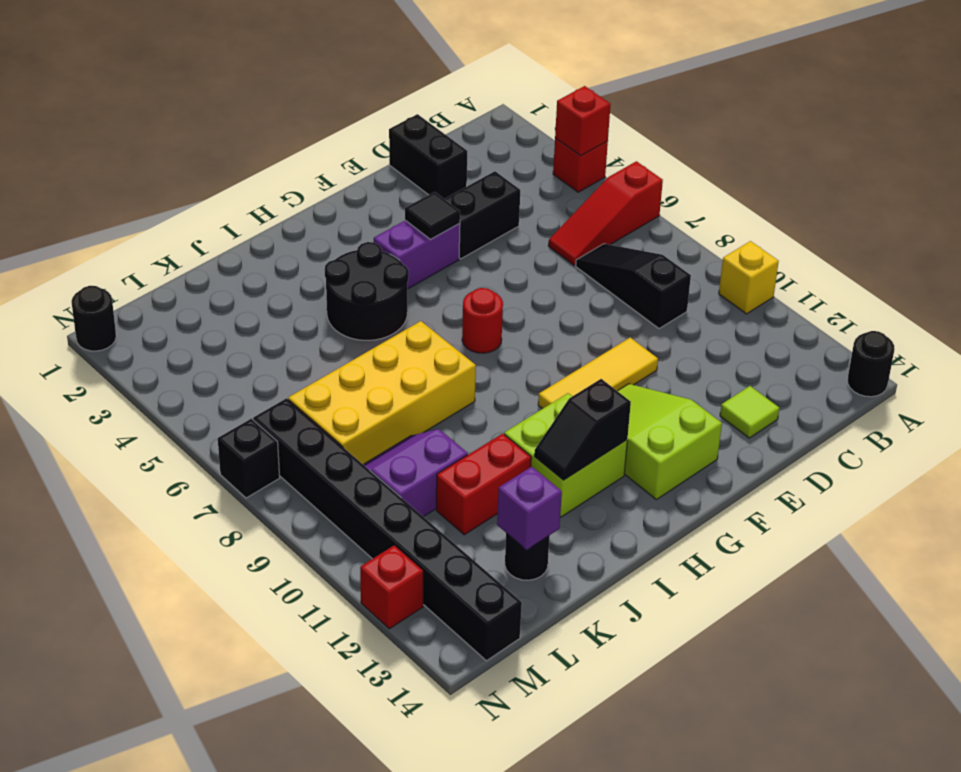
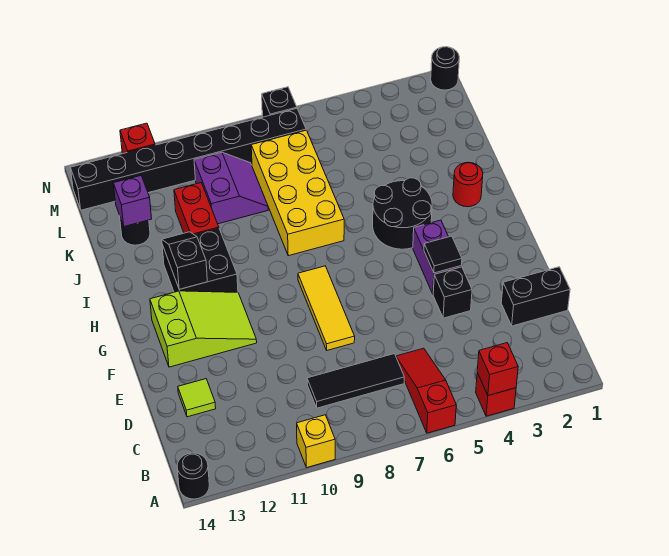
black 1x3 slope [576,244,691,329] -> black 1x3 tile [307,354,404,408]
black 1x2 brick [445,171,520,259] -> black 1x1 brick [433,267,472,318]
yellow 1x3 tile [538,338,658,409] -> yellow 1x3 tile moved to [298,266,355,350]
red 1x1 round brick [462,288,503,353] -> red 1x1 round brick moved to [453,162,483,207]
lime 2x2 brick [504,393,627,517] -> black 2x2 brick [162,228,238,292]

